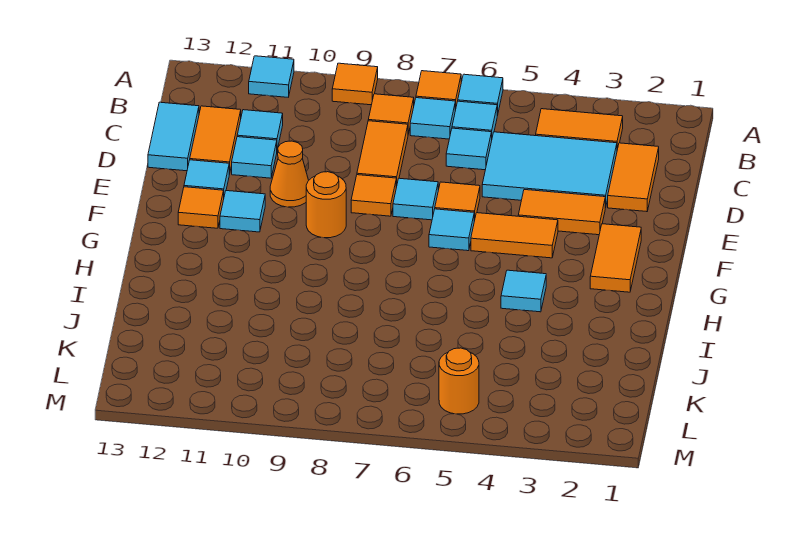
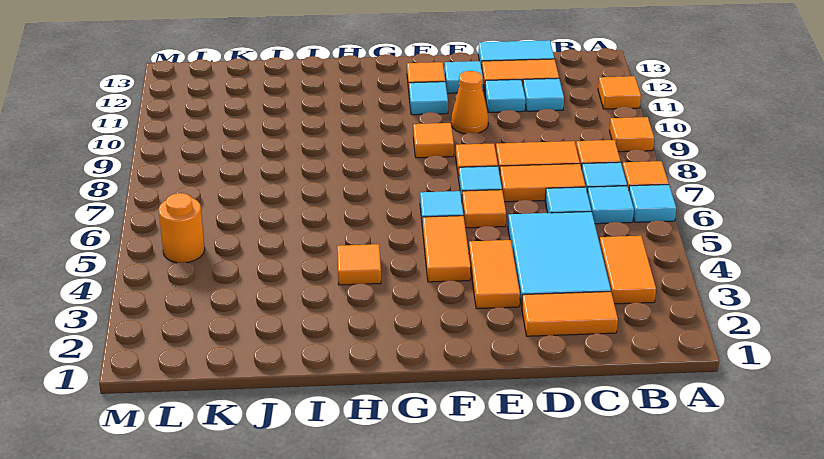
cyan 1x1 tile [249,56,294,97] -> orange 1x1 tile [598,76,641,109]
orange 1x2 tile [590,224,641,292] -> orange 1x2 tile moved to [500,164,586,202]
orange 1x1 round brick [306,172,346,238] -> orange 1x1 tile [413,123,454,158]
cyan 1x1 tile [501,270,546,312] -> orange 1x1 tile [337,244,381,285]

